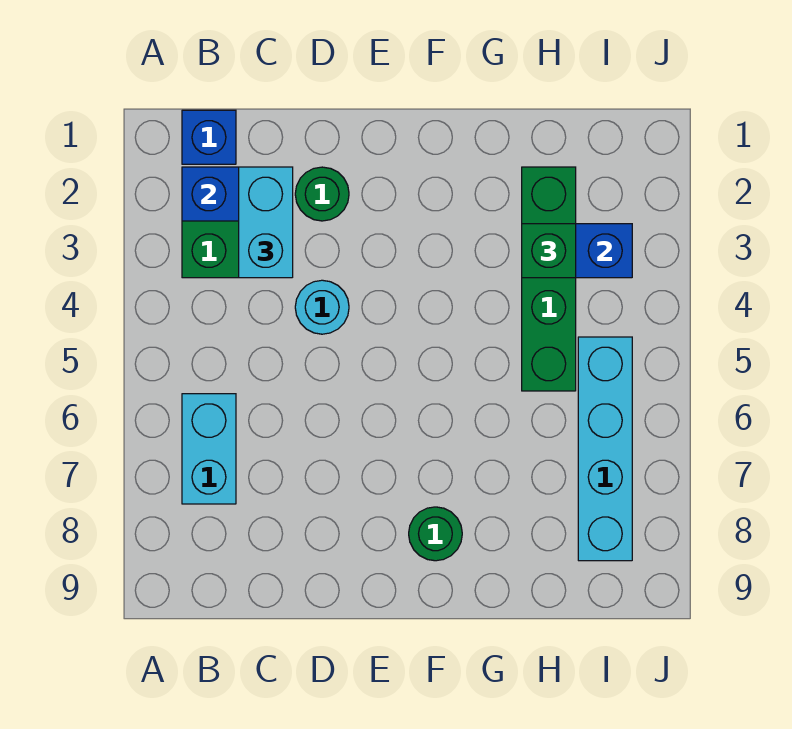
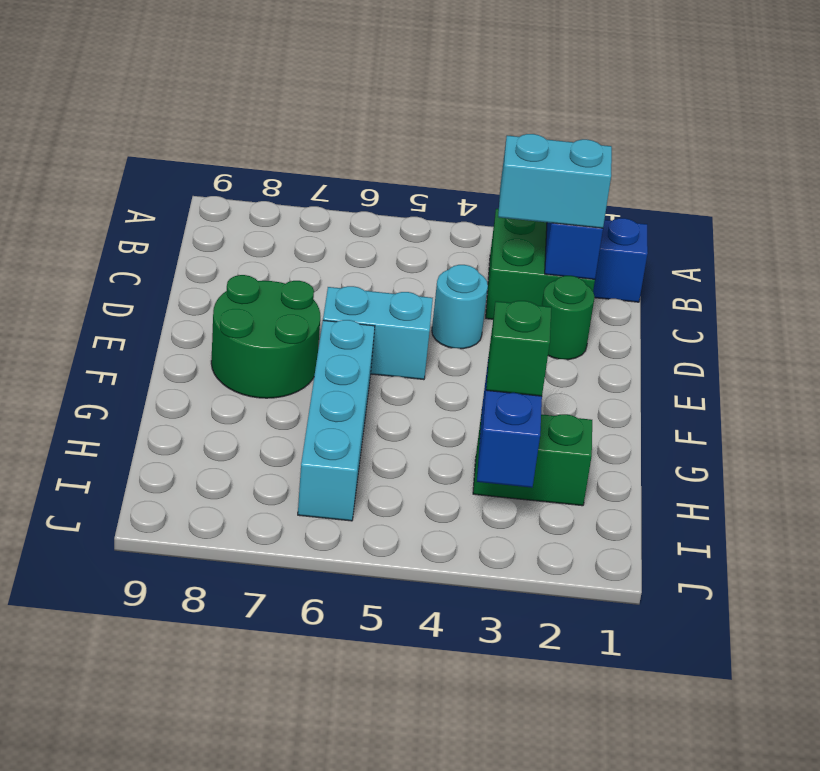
cyan 1x2 brick [182,394,236,504] -> cyan 1x2 brick moved to [323,286,433,380]
green 1x1 round brick [409,507,462,561] -> green 2x2 round brick [211,275,320,398]
green 1x4 brick [522,167,576,391] -> green 1x2 brick [473,412,592,506]
cyan 1x4 brick [578,337,632,561] -> cyan 1x4 brick turned to [298,320,375,521]

